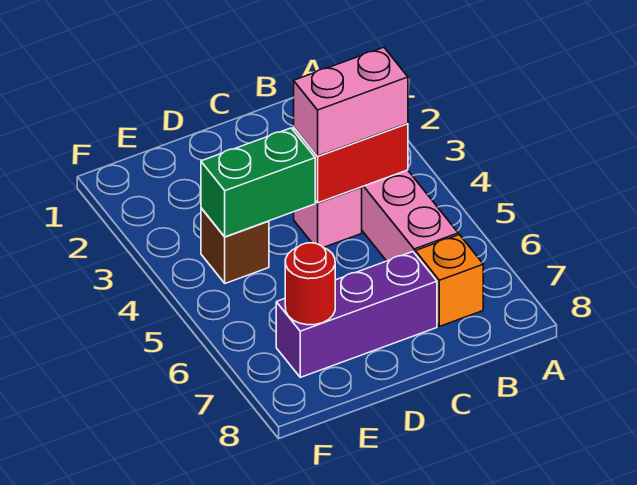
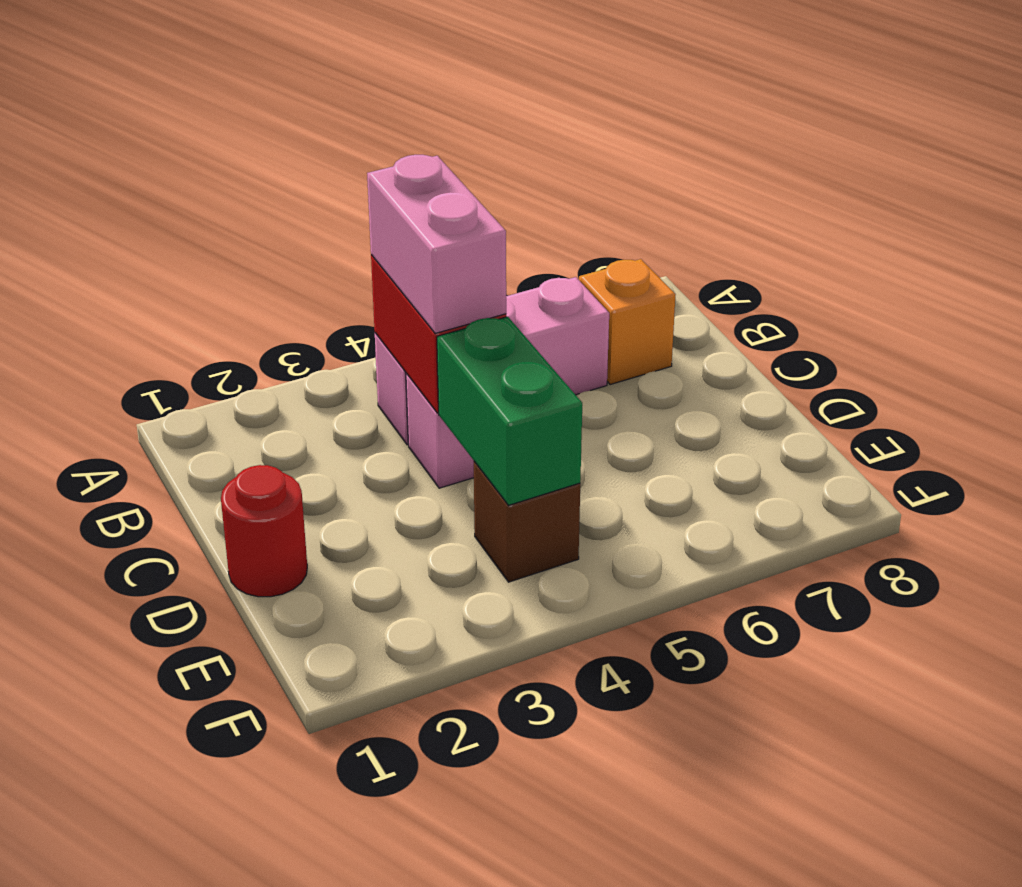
purple 1x3 brick [276,252,437,377] -> none
red 1x1 round brick [285,243,335,325] -> red 1x1 round brick moved to [221,465,307,597]

